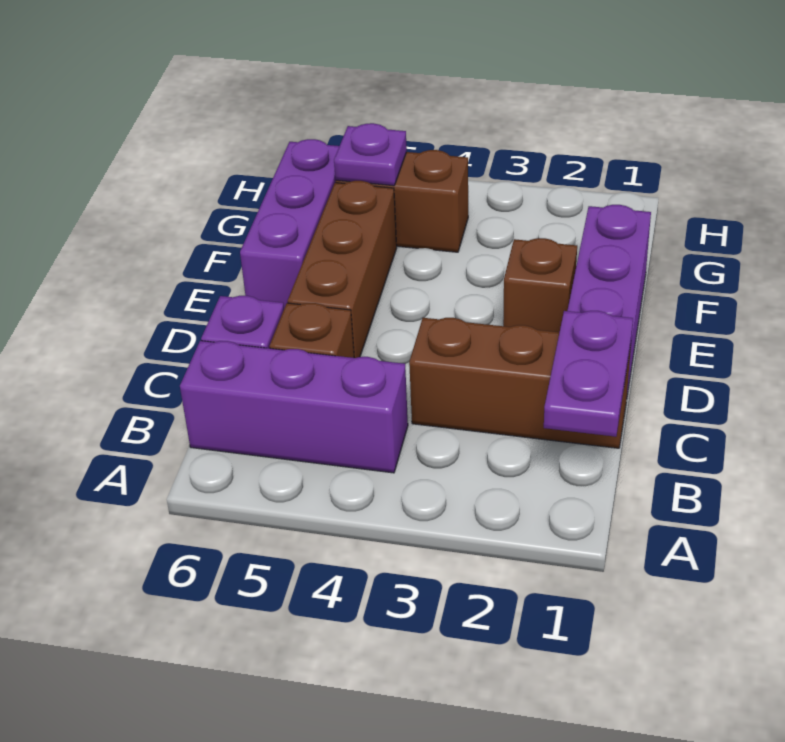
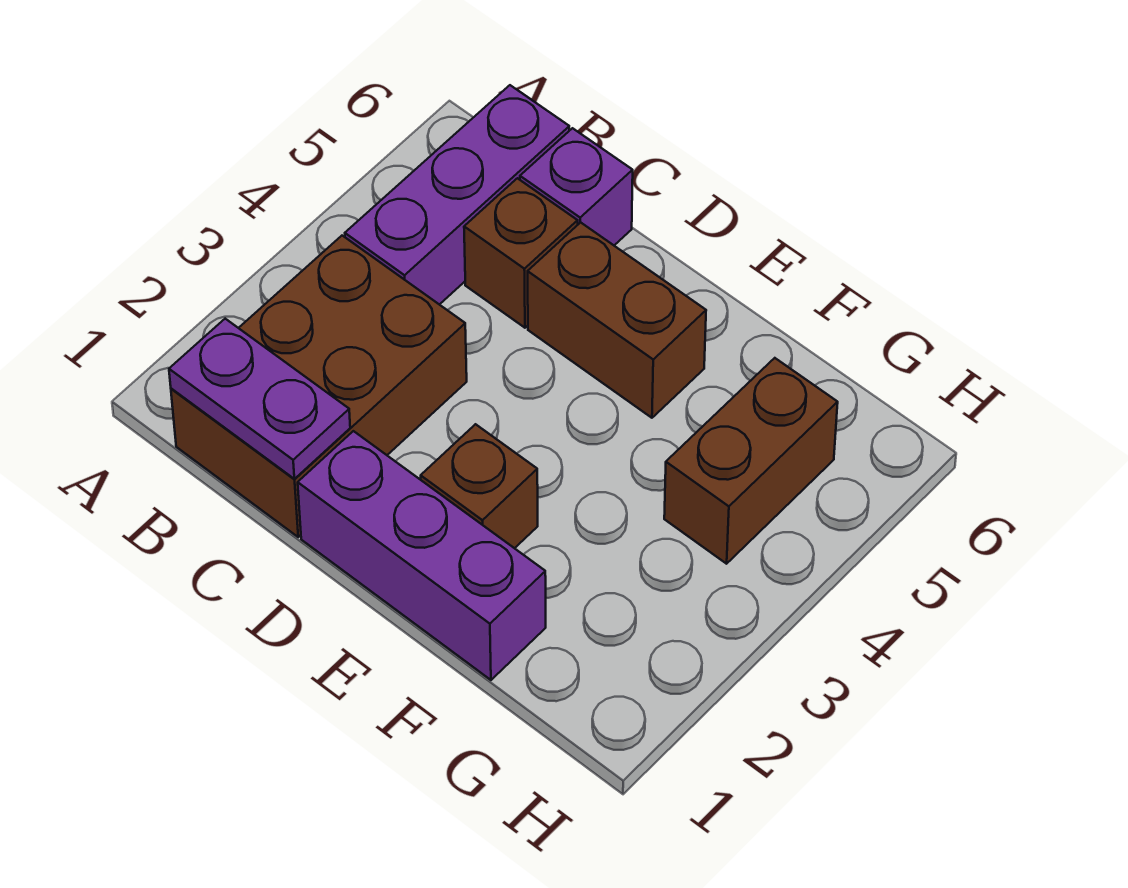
brown 1x3 brick [409,318,631,448] -> brown 2x3 brick [171,236,467,537]
brown 1x3 brick [287,181,397,358] -> brown 1x2 brick [528,222,706,418]
purple 1x3 brick [240,139,339,308] -> none
purple 1x1 plate [334,123,407,186] -> none

